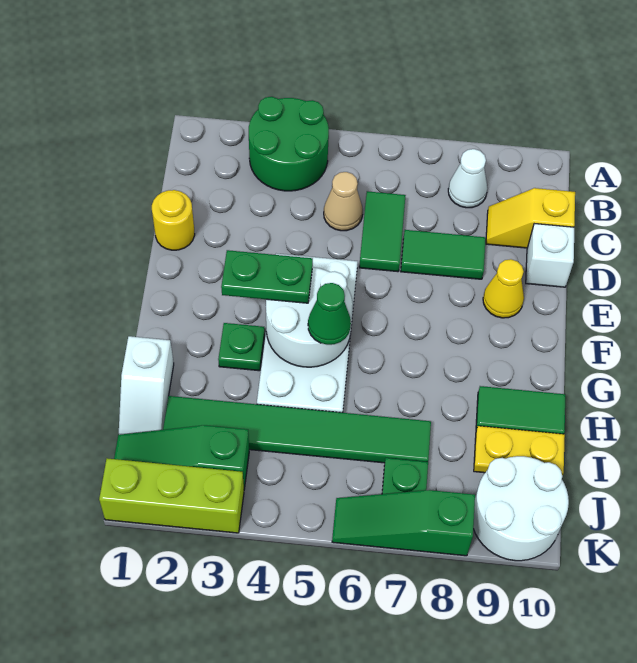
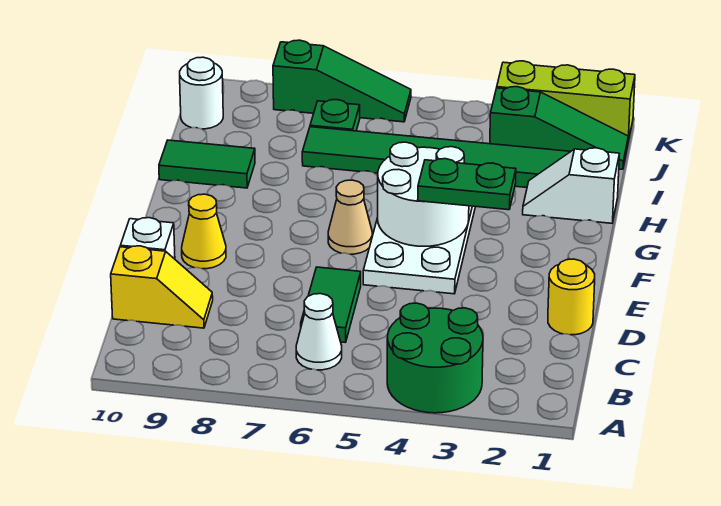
white 1x1 cone [448,149,488,208] -> white 1x1 cone moved to [296,294,342,370]
tan 1x1 cone [324,172,363,231] -> tan 1x1 cone moved to [328,180,372,254]
green 1x2 tile [401,230,486,279] -> none
green 1x1 plate [218,323,265,371] -> none
green 1x1 cone [308,283,351,345] -> none
white 1x2 slope [119,336,174,435] -> white 1x2 slope turned to [523,148,619,223]
yellow 1x2 plate [474,426,565,476] -> none
white 2x2 round brick [473,456,569,561] -> white 1x1 round brick [180,57,223,129]

